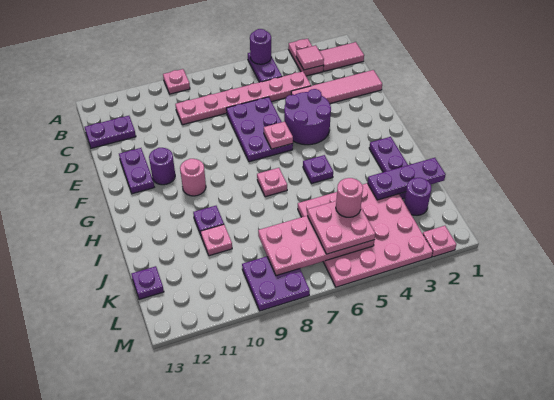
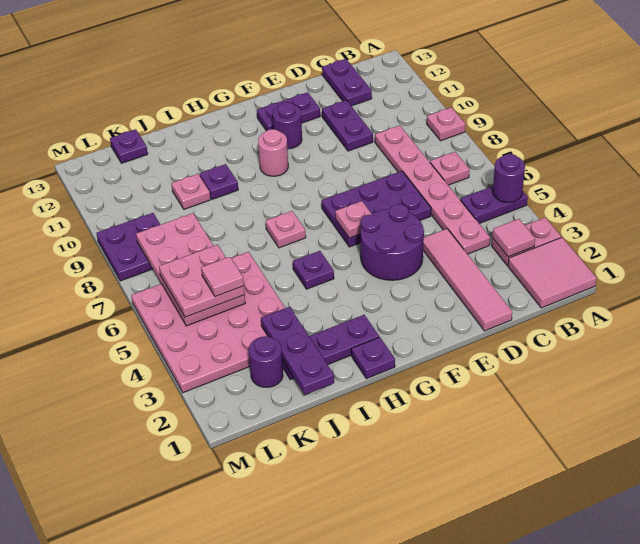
pink 1x2 tile [320,42,364,71] -> pink 2x2 tile [508,237,597,308]
none -> purple 1x2 plate [322,100,373,151]
none -> purple 1x1 plate [351,337,395,379]
pink 1x1 round brick [336,178,363,217] -> pink 1x1 tile [201,257,244,297]
pink 1x1 plate [423,226,456,257] -> pink 1x1 plate moved to [430,152,470,185]

